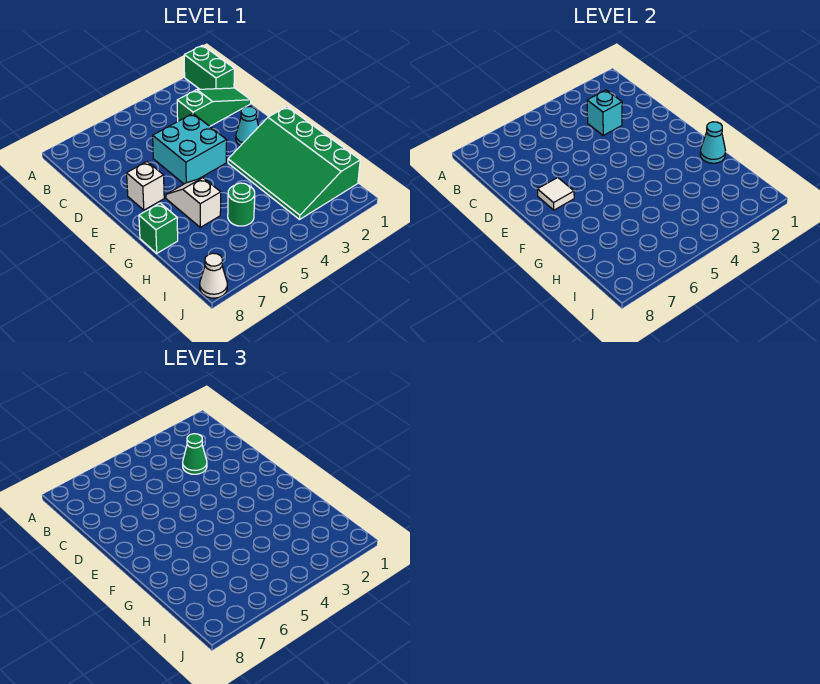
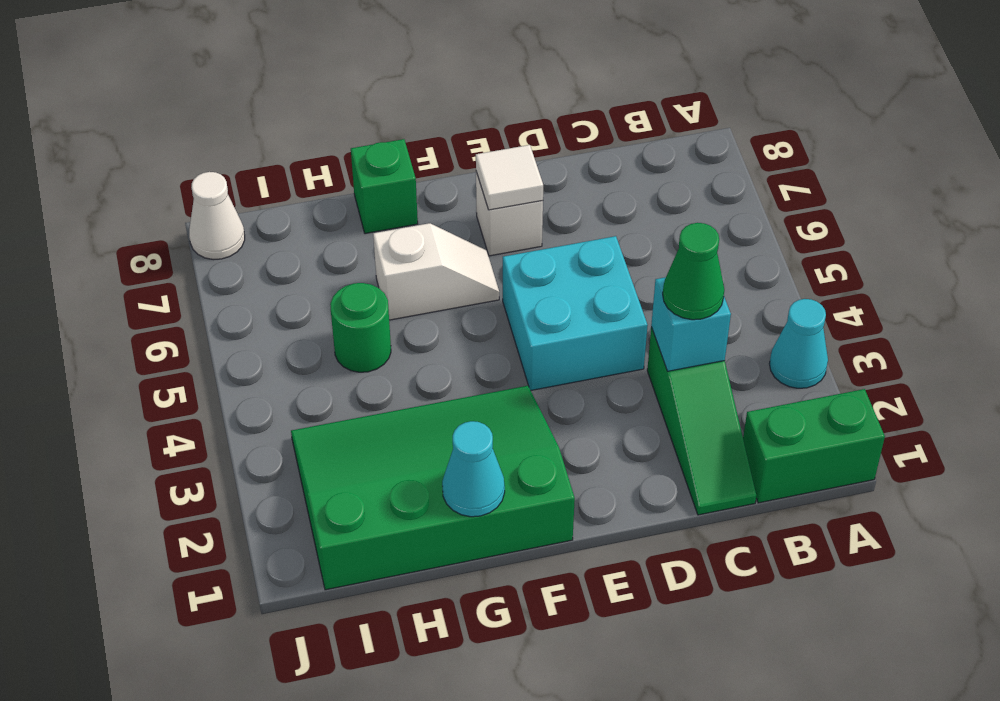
cyan 1x1 cone [236,107,259,146] -> cyan 1x1 cone moved to [769,299,828,388]

